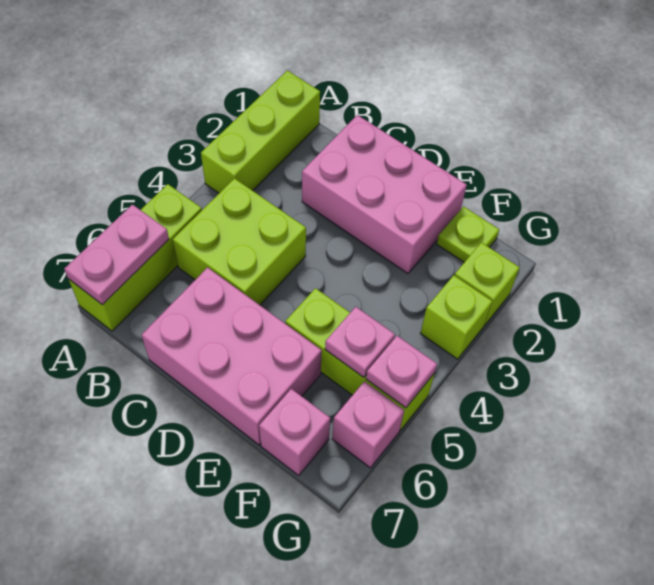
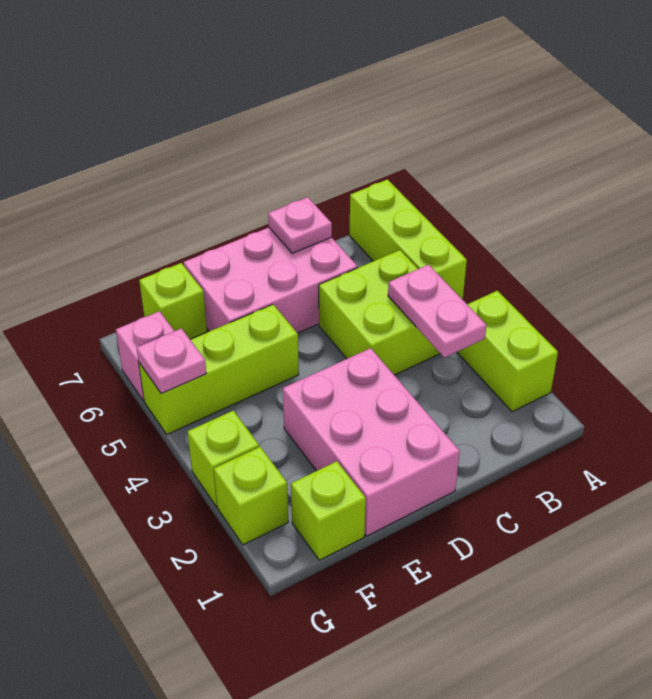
lime 1x3 brick [201,70,320,193] -> lime 1x2 brick [457,291,558,412]
pink 1x2 plate [64,205,169,305] -> pink 1x2 plate moved to [388,265,487,358]
pink 2x3 brick [302,115,467,273] -> pink 2x3 brick turned to [283,348,460,536]
lime 1x1 plate [437,206,499,262] -> lime 1x1 brick [291,461,366,560]
pink 1x1 plate [325,307,395,377] -> pink 1x1 plate moved to [268,197,332,253]
pink 1x1 brick [259,389,330,475] -> lime 1x1 brick [139,263,207,339]

